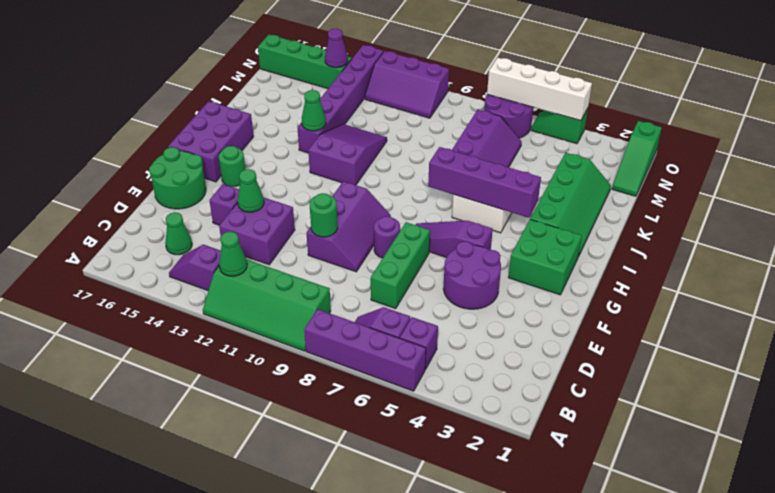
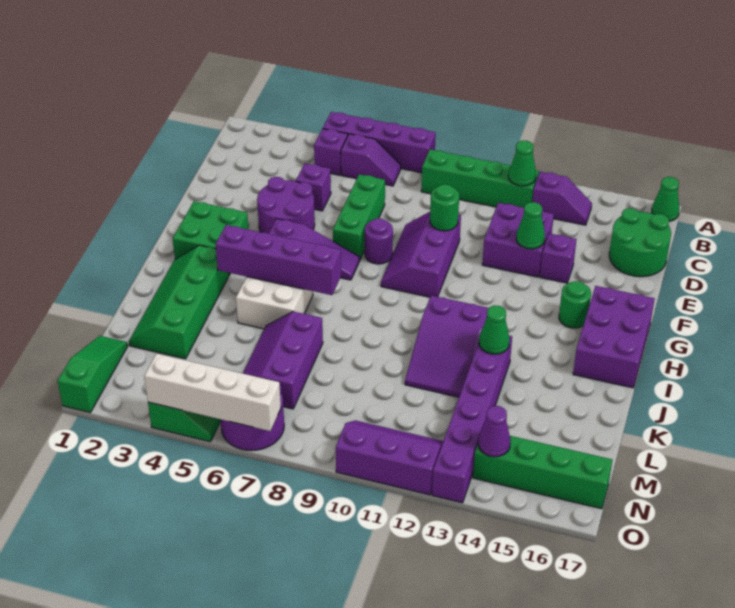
green 1x1 cone [165,212,192,255] -> green 1x1 cone moved to [652,177,679,221]
none -> purple 1x1 brick [296,163,331,211]
green 2x2 round brick [149,147,206,209] -> green 2x2 round brick moved to [609,208,671,277]

